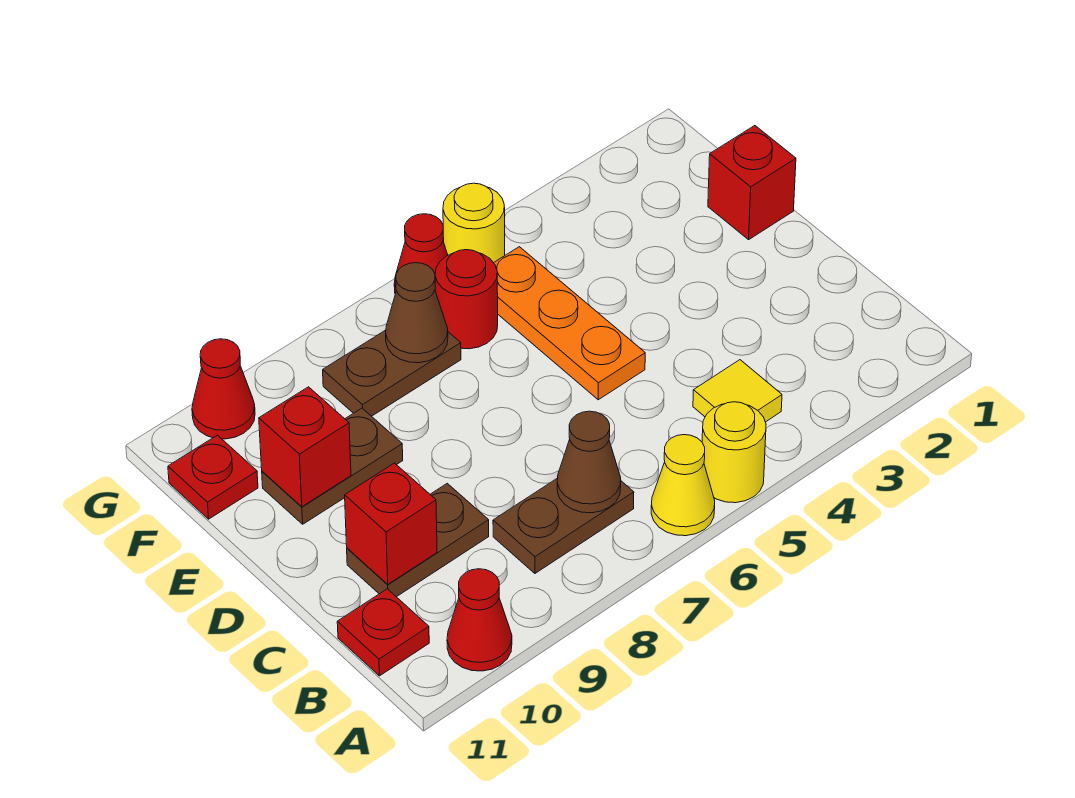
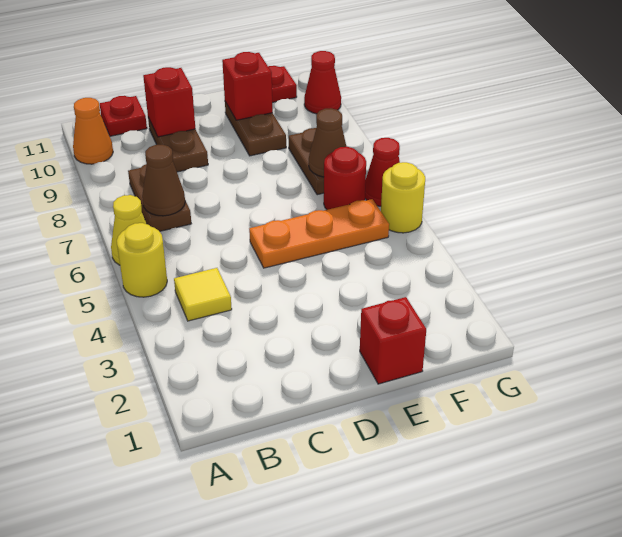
red 1x1 cone [447,569,512,671] -> orange 1x1 cone [73,98,113,164]

